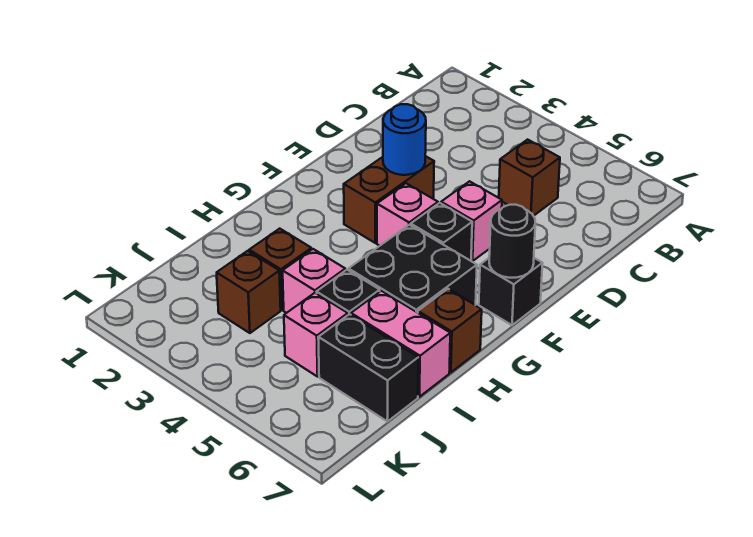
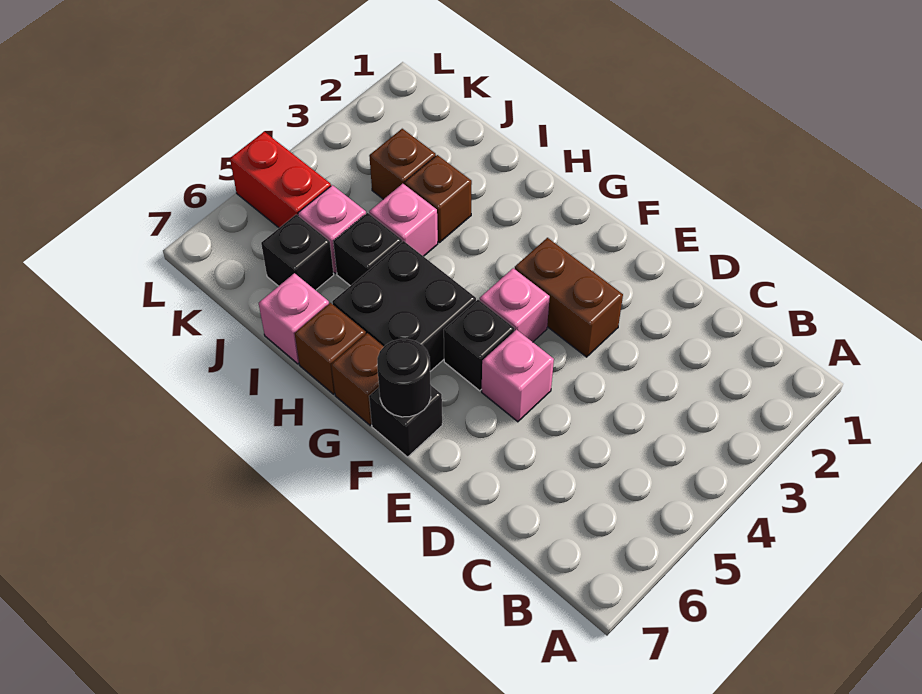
brown 1x1 brick [499,140,560,216] -> brown 1x1 brick moved to [331,333,384,425]
blue 1x1 round brick [383,104,426,175] -> none
pink 1x2 brick [351,291,450,397] -> pink 1x1 brick [259,273,329,364]
black 1x2 brick [318,314,419,421] -> black 1x1 brick [261,214,334,290]
none -> red 1x2 brick [230,132,331,228]

